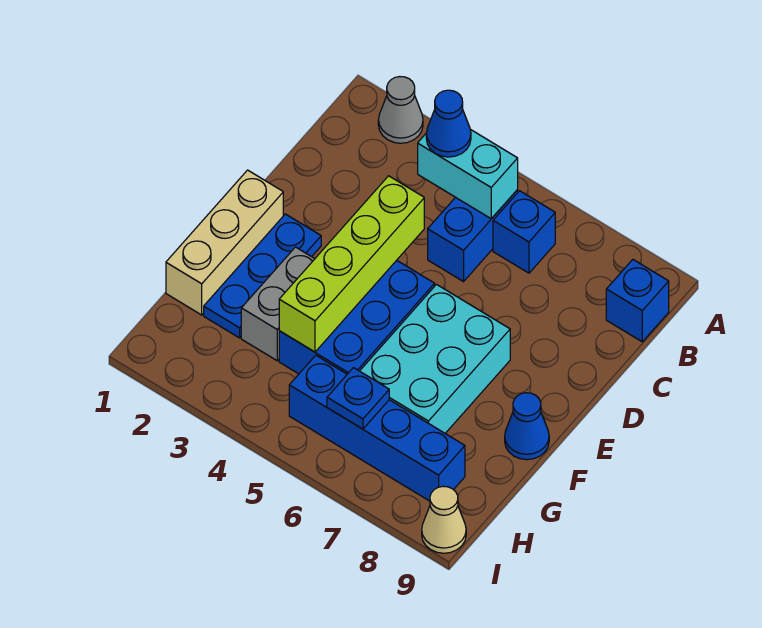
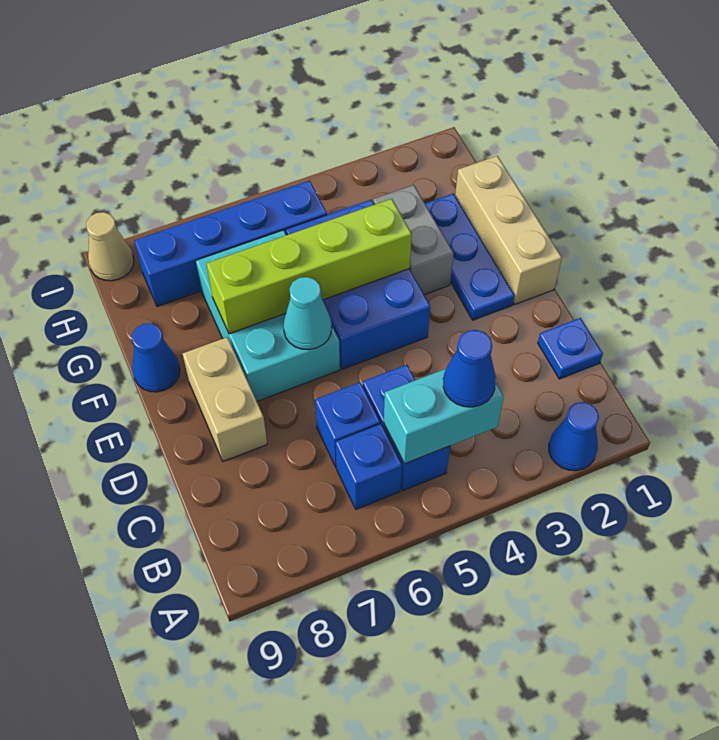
grey 1x1 cone [378,77,423,143] -> blue 1x1 cone [549,402,599,471]
blue 1x1 brick [606,260,669,342] -> blue 1x1 brick moved to [315,382,380,467]
lime 1x4 brick [279,176,424,352] -> lime 1x4 brick turned to [206,199,412,334]
none -> tan 1x2 brick [183,337,267,461]
none -> cyan 1x1 cone [283,277,332,350]
blue 1x1 plate [327,368,389,429] -> blue 1x1 plate moved to [538,318,603,379]

